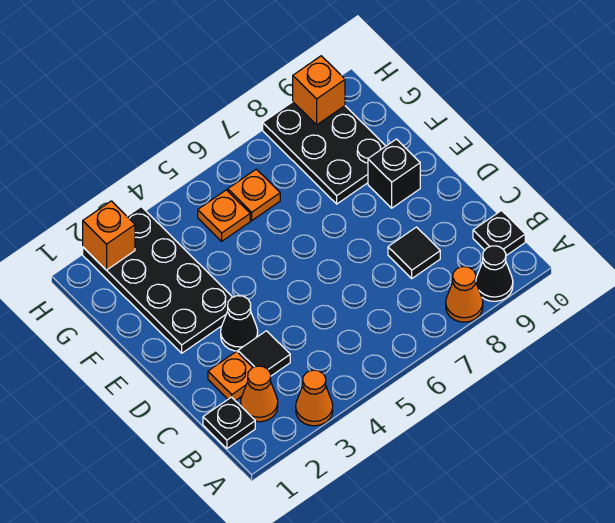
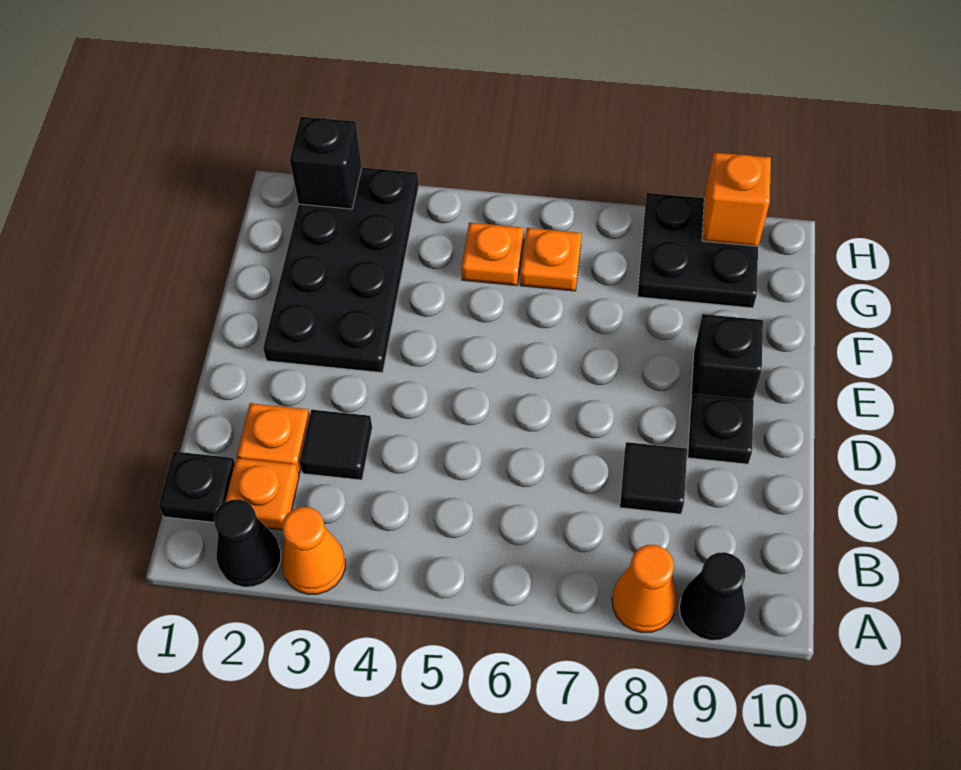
orange 1x1 cone [241,366,278,422] -> orange 1x1 plate [225,458,299,530]
black 1x1 plate [473,211,525,256] -> black 1x1 plate moved to [688,394,754,464]
black 1x1 cone [221,296,258,351] -> black 1x1 cone moved to [214,499,281,587]
black 2x3 plate [263,102,386,204] -> black 2x2 plate [637,193,758,308]
orange 1x1 brick [83,201,135,270] -> black 1x1 brick [290,117,362,209]

